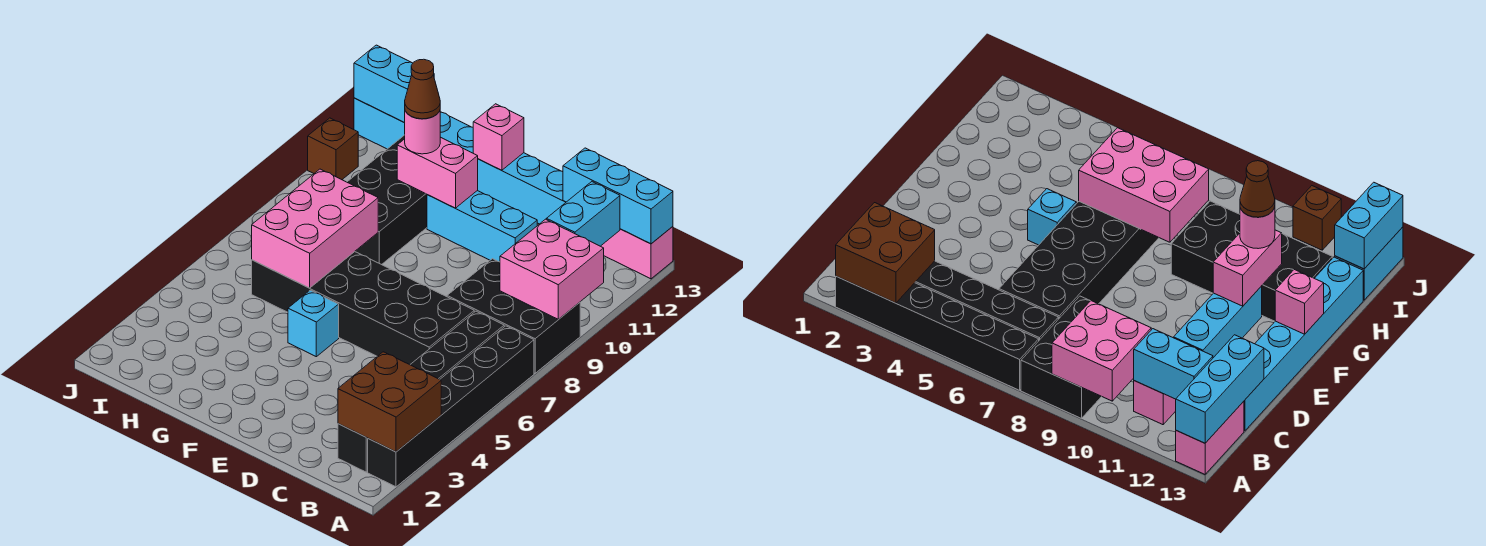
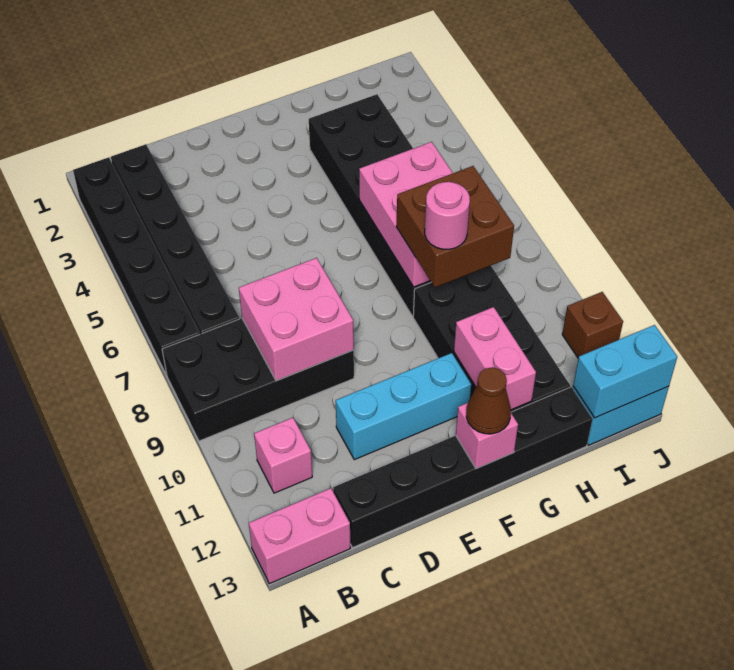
brown 2x2 brick [338,352,441,452] -> brown 2x2 brick moved to [396,166,514,287]
black 2x3 brick [447,259,580,373] -> black 2x4 brick [162,318,354,441]
pink 2x2 brick [500,219,604,319] -> pink 2x2 brick moved to [239,258,354,381]
cyan 1x3 brick [563,148,673,244] -> none
cyan 1x2 brick [546,182,620,246] -> none
black 2x6 brick [252,252,474,365] -> black 2x6 brick turned to [309,94,431,316]
cyan 1x6 brick [440,112,566,224] -> black 1x6 brick [333,387,593,548]
cyan 1x1 brick [288,290,339,357] -> none
pink 1x2 brick [397,137,478,208] -> pink 1x2 brick turned to [454,307,536,410]
pink 1x1 round brick [405,111,440,154] -> pink 1x1 round brick moved to [425,182,470,249]
brown 1x1 cone [405,59,440,119] -> brown 1x1 cone moved to [466,367,511,434]

